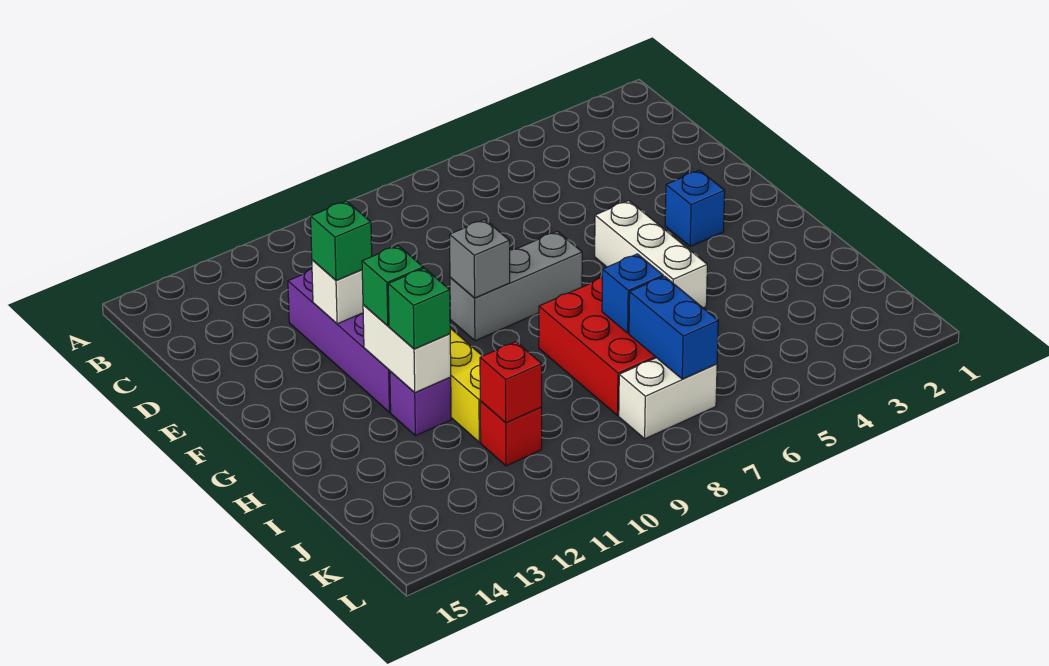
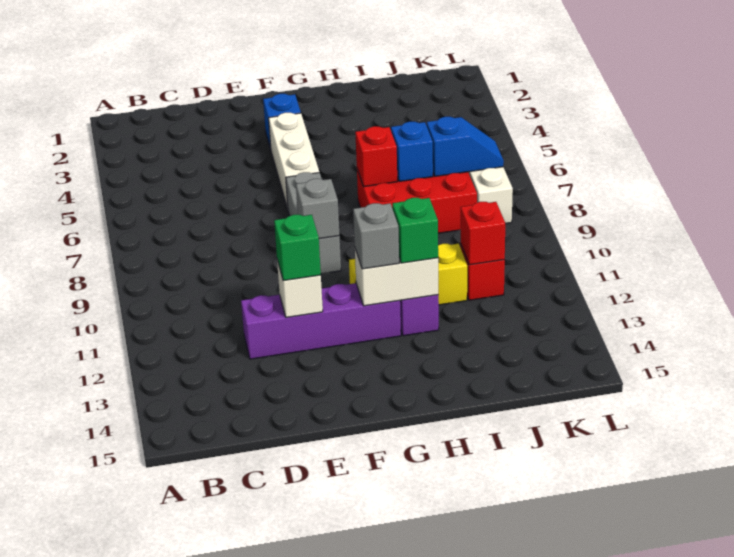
white 1x3 brick [595,201,707,308] -> white 1x3 brick turned to [269,113,319,209]
green 1x1 brick [362,246,423,326] -> grey 1x1 brick [353,203,399,269]
none -> red 1x1 brick [355,126,397,187]
blue 1x2 brick [629,276,718,379] -> blue 1x2 slope [427,117,504,176]

